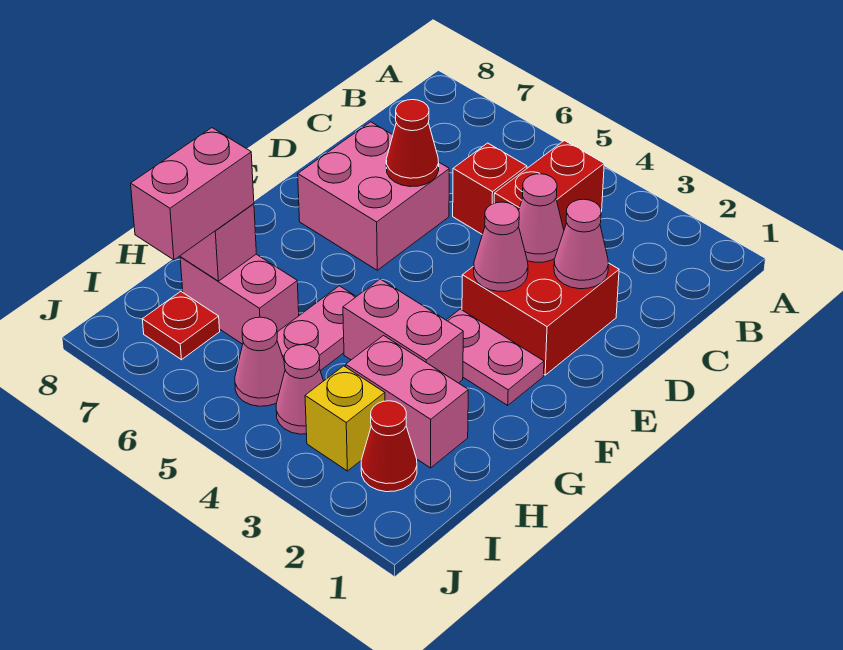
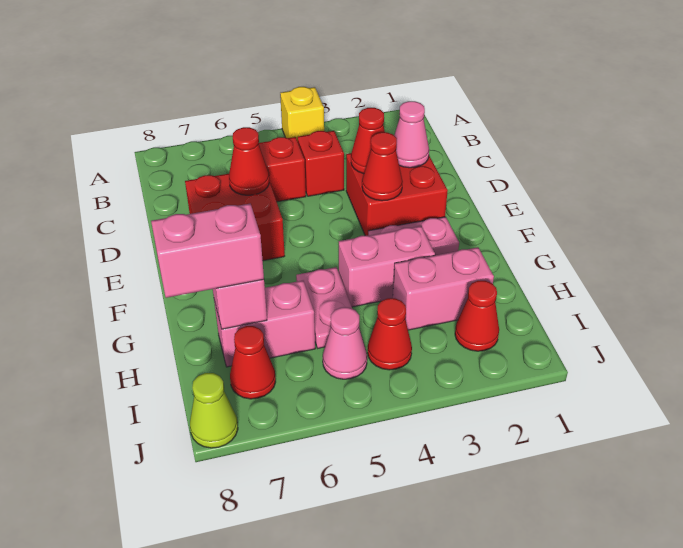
red 1x2 brick [494,141,604,229] -> red 1x1 brick [298,131,344,196]
pink 1x1 cone [519,174,564,262] -> red 1x1 cone [351,108,385,174]
pink 2x2 brick [298,122,449,270] -> red 2x2 brick [185,174,285,261]
pink 1x1 cone [474,202,528,291] -> red 1x1 cone [362,132,403,201]
pink 1x2 brick [131,128,254,260] -> pink 1x2 brick turned to [151,204,264,298]
yellow 1x1 brick [305,366,385,471] -> yellow 1x1 brick moved to [280,87,324,141]
pink 1x1 cone [276,345,323,434] -> red 1x1 cone [368,298,412,370]
red 1x1 plate [142,291,220,360] -> red 1x1 cone [230,326,276,399]
none -> lime 1x1 cone [190,373,238,448]

